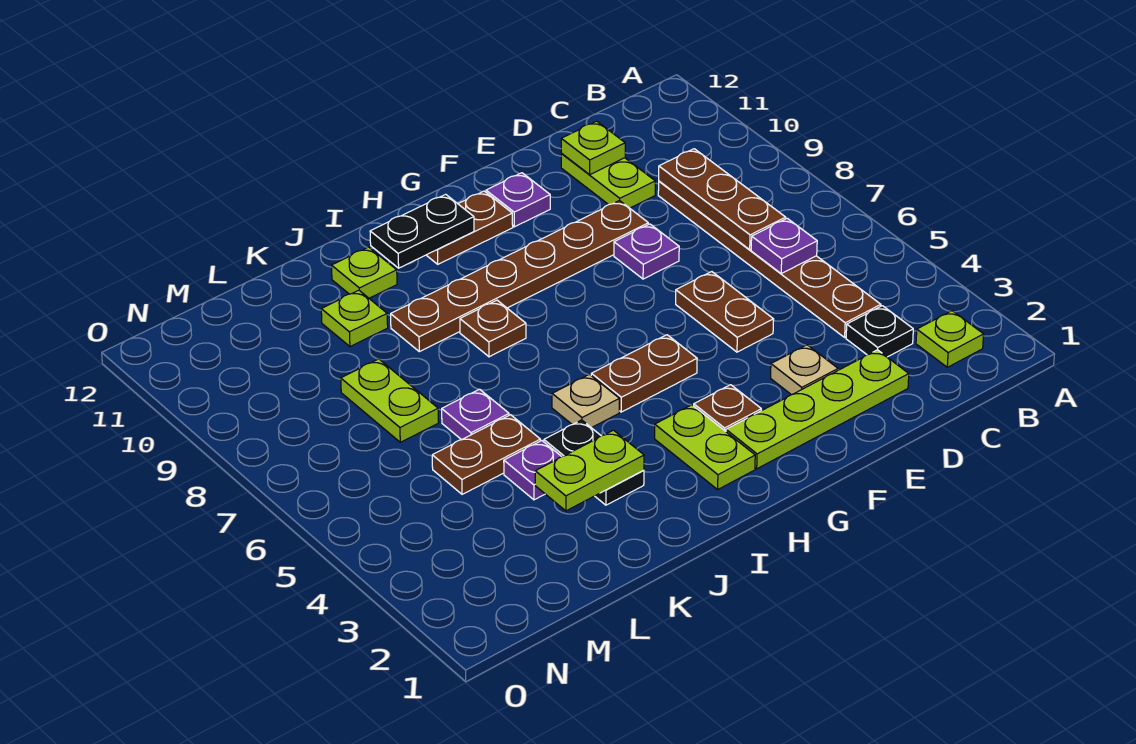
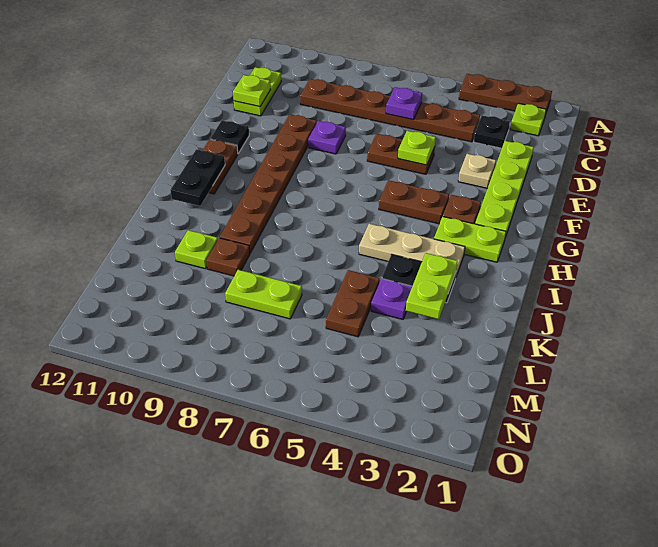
brown 1x3 plate [659,149,786,249] -> brown 1x3 plate moved to [459,74,552,115]
lime 1x2 plate [561,153,655,208] -> lime 1x2 plate turned to [234,67,281,116]
purple 1x1 plate [486,173,550,227] -> black 1x1 plate [210,120,249,153]
brown 1x2 plate [591,335,697,412] -> brown 1x2 plate turned to [379,180,449,224]
tan 1x1 plate [552,374,619,428] -> tan 1x3 plate [359,224,465,276]
brown 1x1 plate [460,300,526,357] -> brown 1x1 plate moved to [206,238,250,276]
lime 1x1 plate [331,247,397,298] -> lime 1x1 plate moved to [398,131,436,165]
purple 1x1 plate [442,389,509,440] -> none

